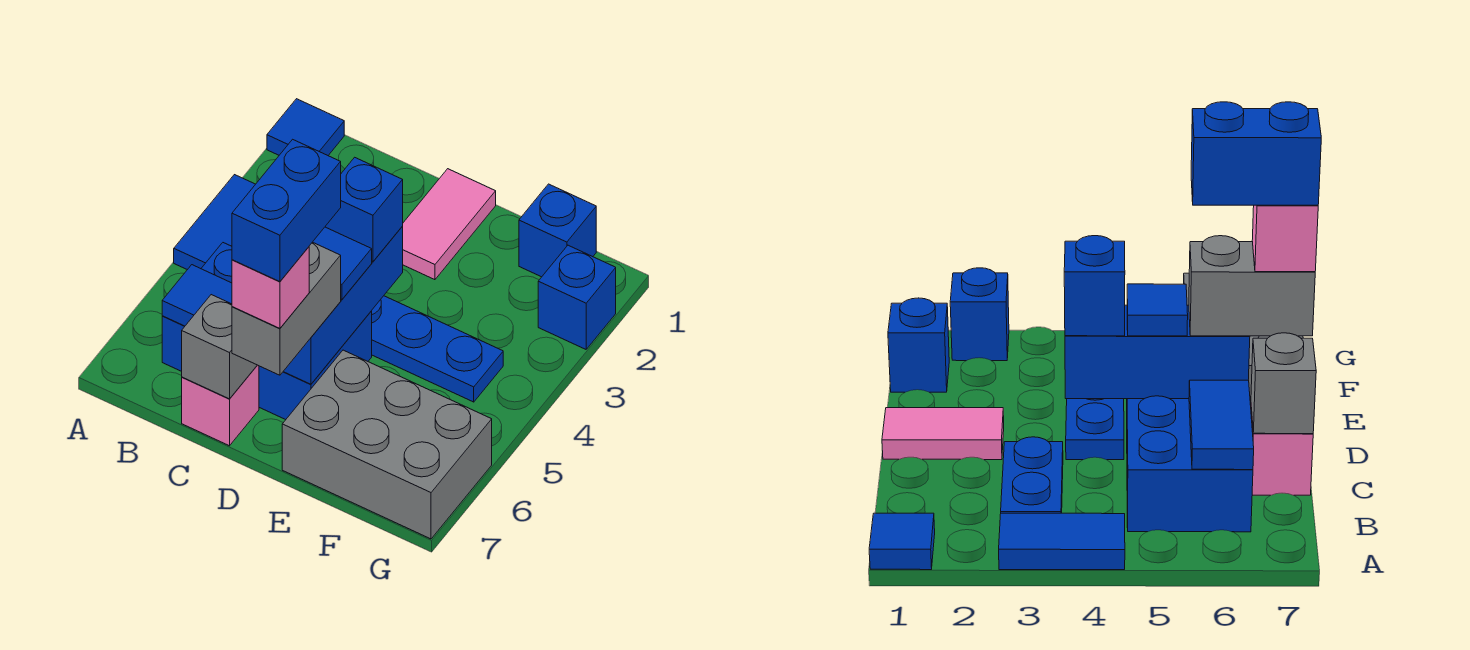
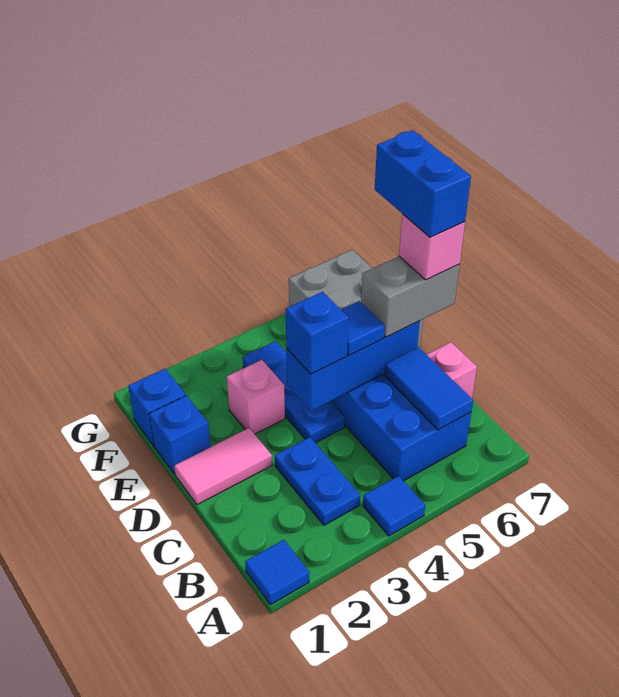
blue 1x2 tile [174,175,255,270] -> blue 1x1 tile [363,476,425,536]
grey 1x1 brick [182,295,257,399] -> none
blue 1x2 brick [232,139,341,282] -> blue 1x2 brick turned to [375,130,471,237]
none -> pink 1x1 brick [227,360,285,434]
blue 1x1 brick [538,245,616,349] -> blue 1x1 brick moved to [149,396,210,474]

